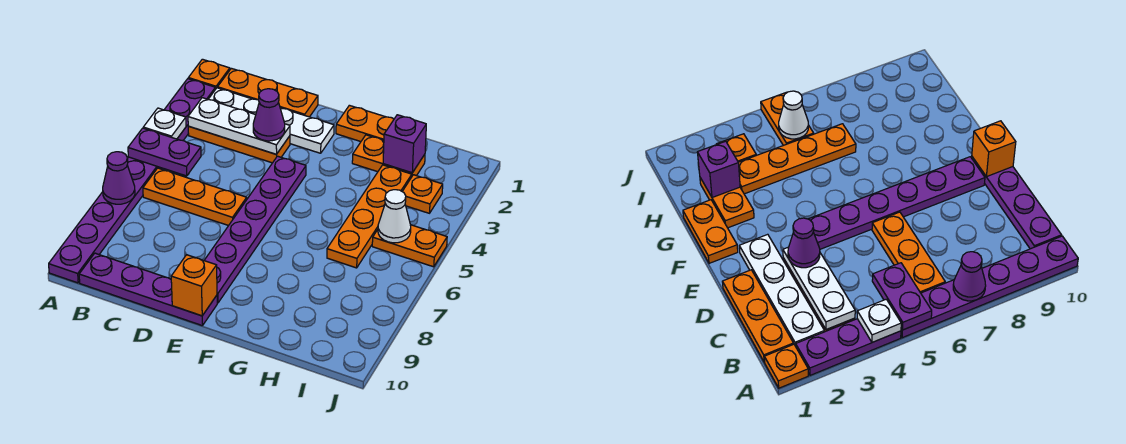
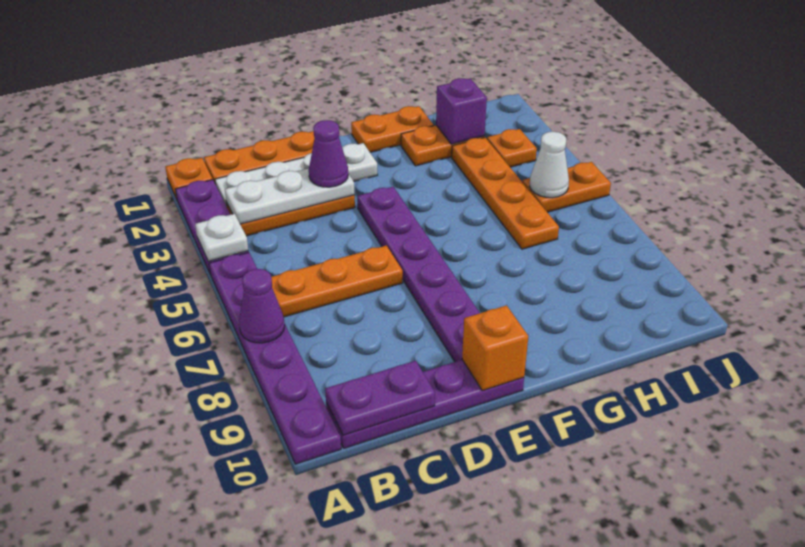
purple 1x2 plate [128,128,201,176] -> purple 1x2 plate moved to [325,361,435,435]

